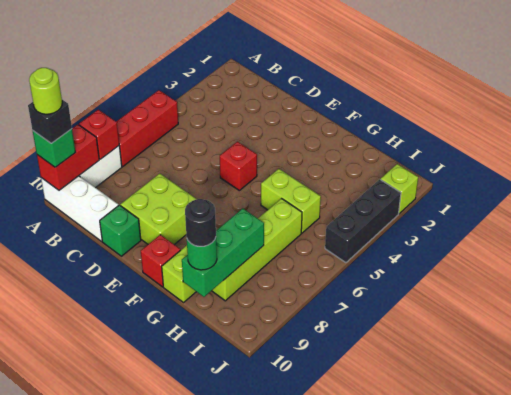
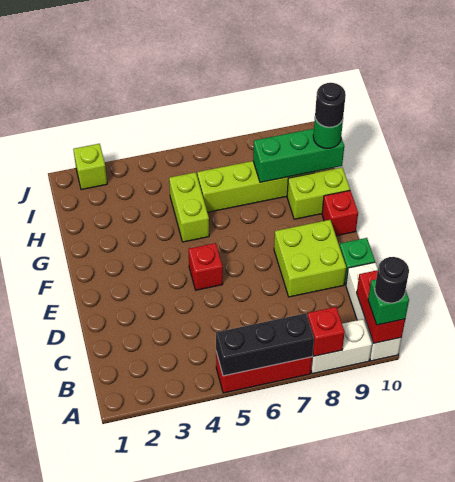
red 1x2 brick [37,125,99,190] -> red 1x2 brick turned to [357,270,405,343]
black 1x1 brick [28,100,72,143] -> black 1x1 round brick [375,257,409,303]
lime 1x1 round brick [29,68,62,114] -> none
black 1x3 brick [325,180,401,263] -> black 1x3 brick moved to [216,313,314,376]

